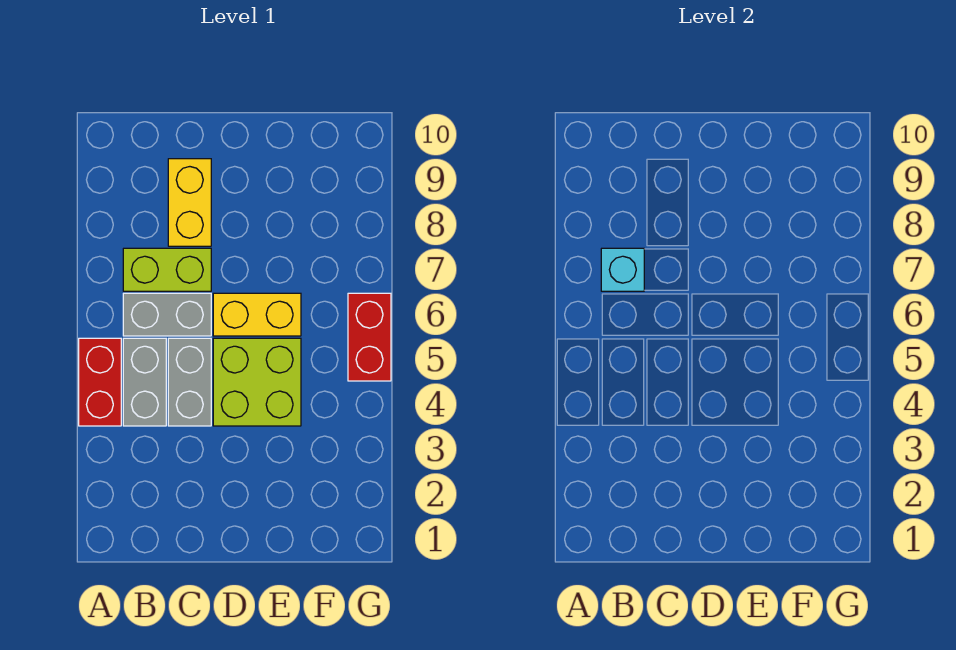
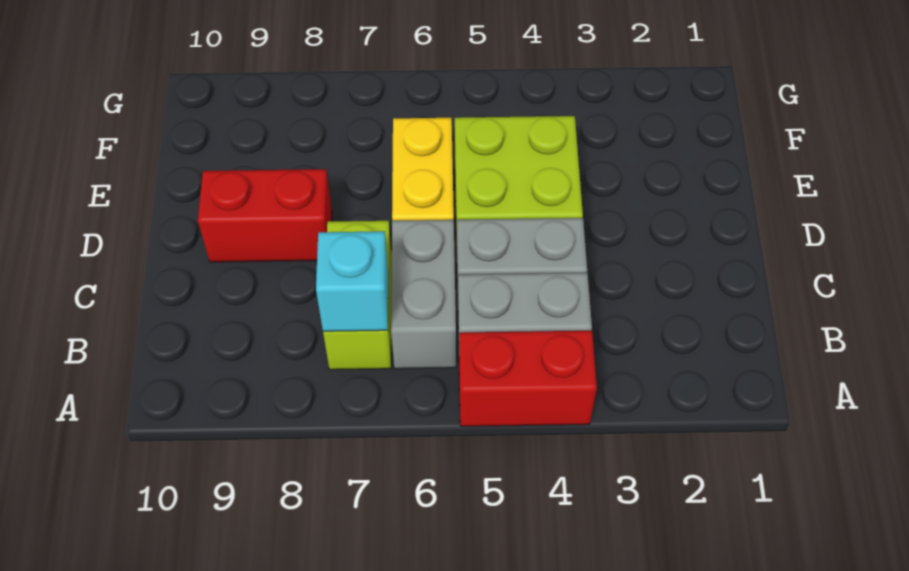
yellow 1x2 brick [168,159,211,246] -> none
red 1x2 brick [348,293,391,381] -> red 1x2 brick moved to [198,169,332,262]

